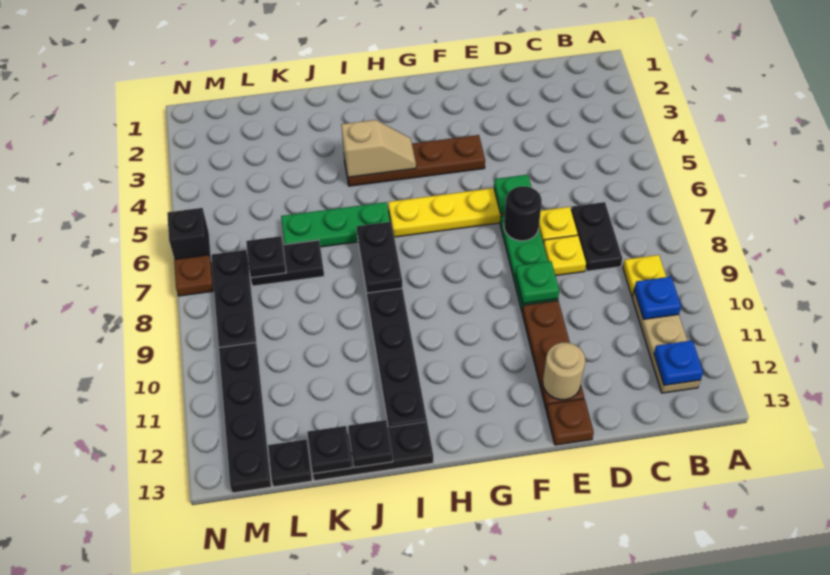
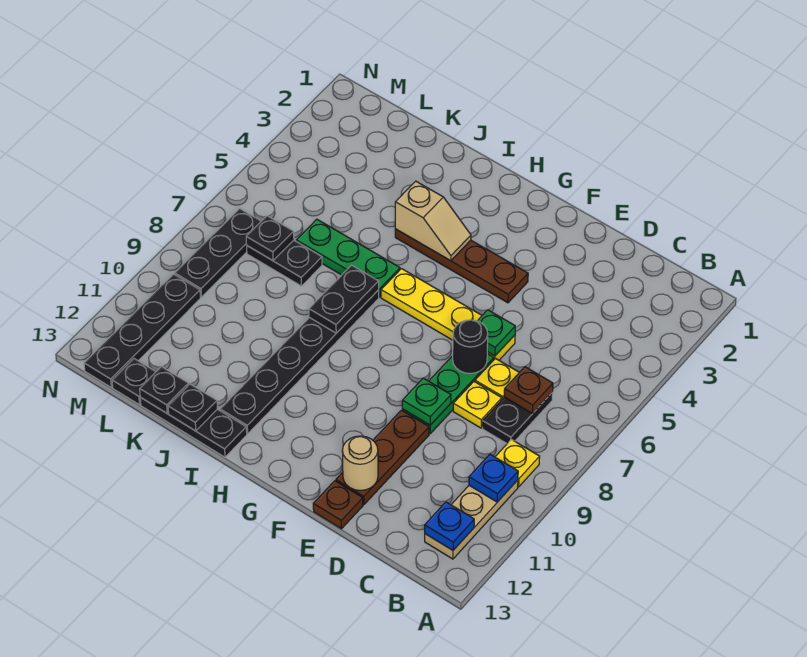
black 1x1 brick [167,208,211,259] -> none
brown 1x1 plate [174,255,214,296] -> brown 1x1 plate moved to [504,367,553,414]

